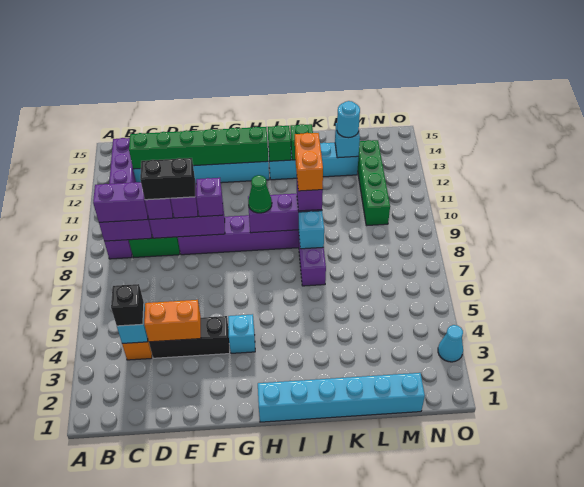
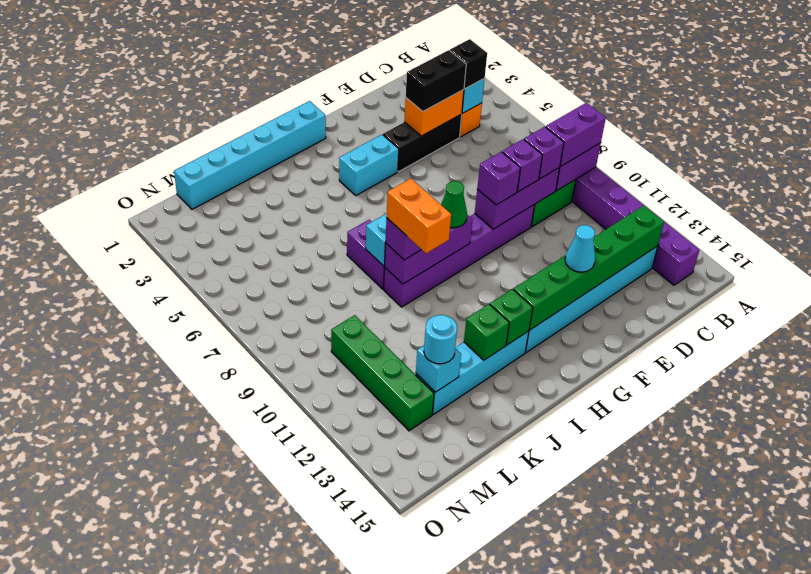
black 1x2 brick [140,158,195,200] -> black 1x2 brick moved to [406,50,466,111]
cyan 1x1 brick [228,314,255,353] -> cyan 1x2 brick [339,135,399,195]
cyan 1x1 cone [438,325,463,362] -> cyan 1x1 cone moved to [565,225,595,272]

